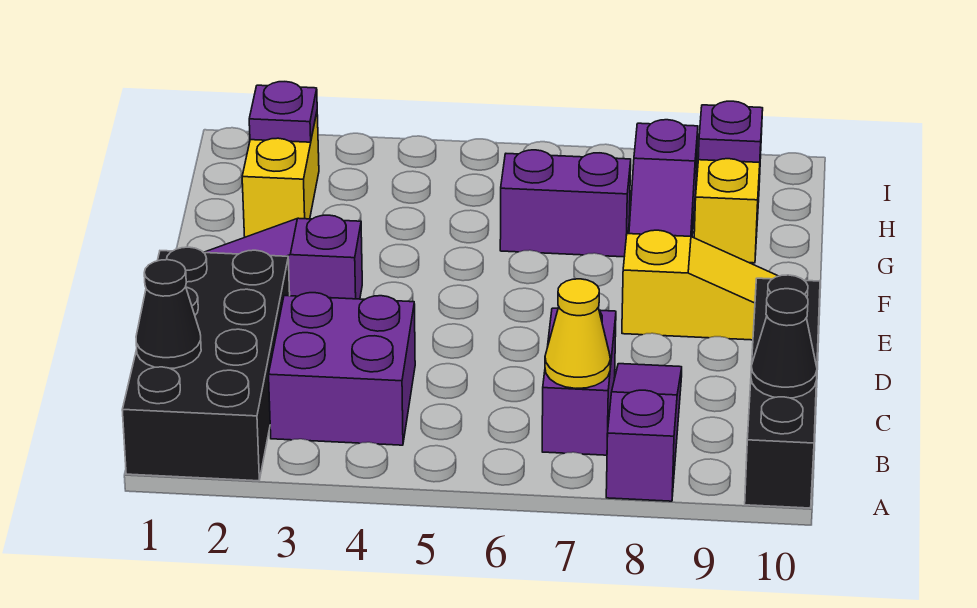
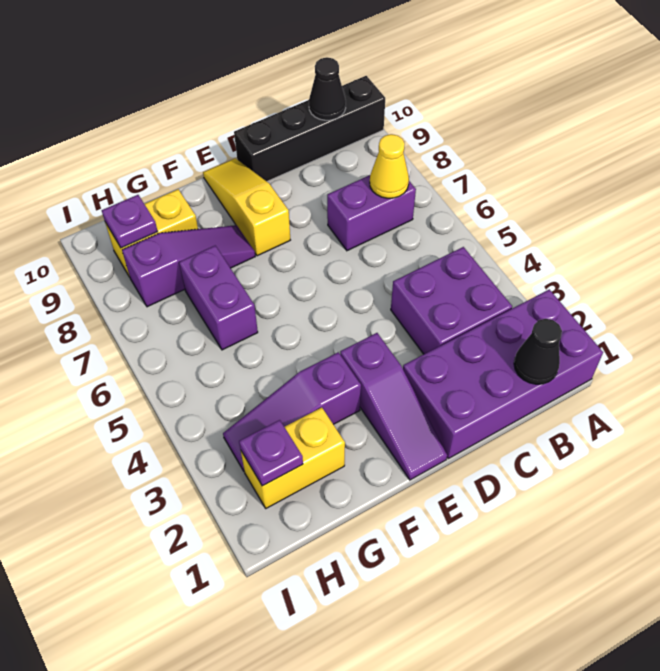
black 2x4 brick [122,247,290,481] -> purple 2x4 brick [403,289,603,459]
purple 1x3 slope [606,364,682,501] -> purple 1x3 slope moved to [223,352,361,471]

